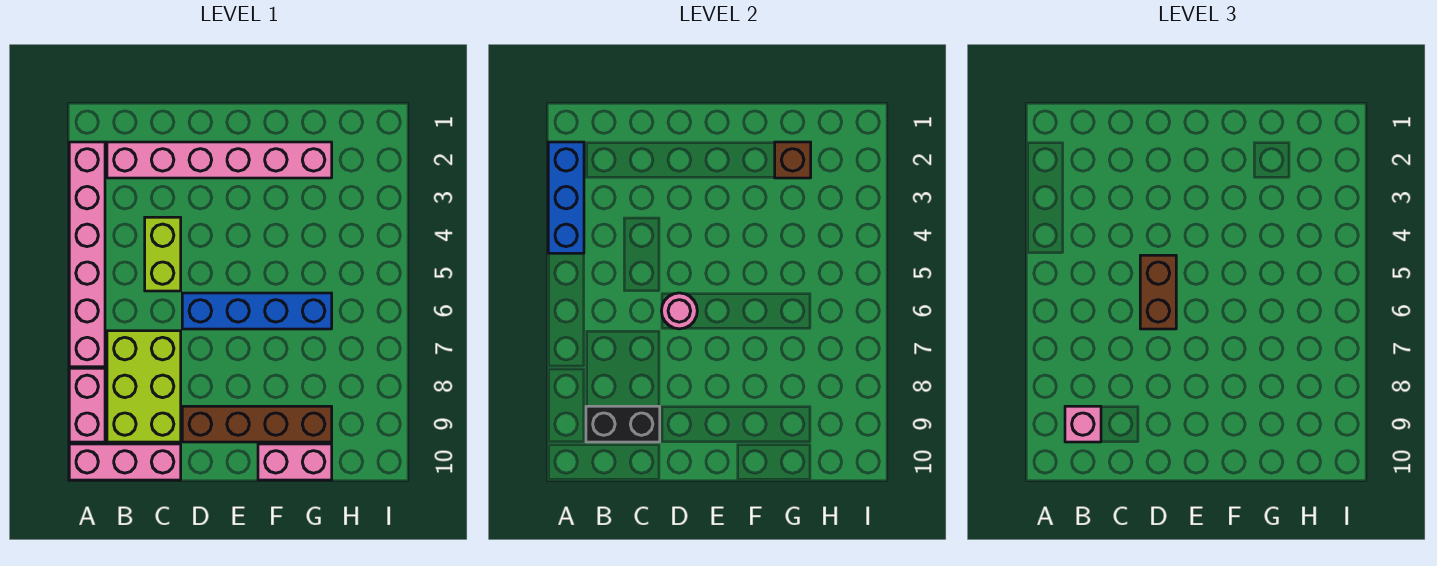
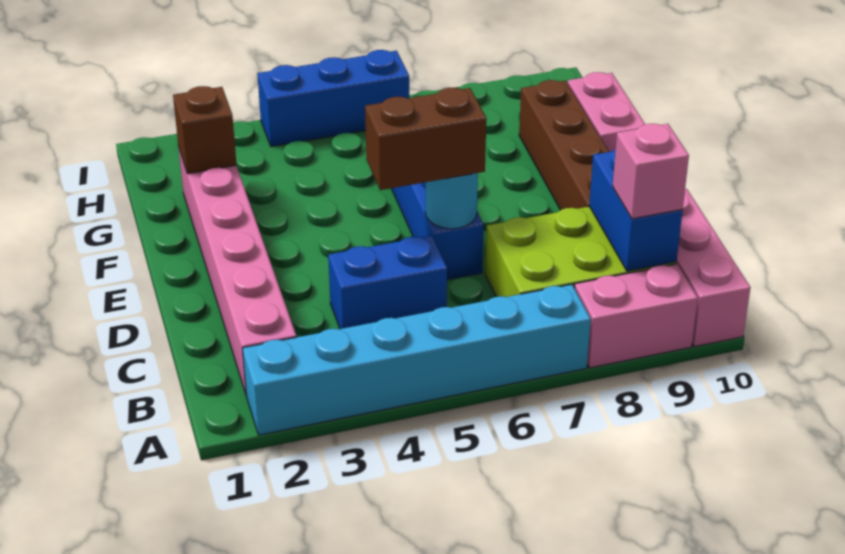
pink 1x6 brick [69,142,105,367] -> cyan 1x6 brick [243,284,591,435]
blue 1x3 brick [548,142,584,253] -> blue 1x3 brick moved to [257,50,409,147]
black 1x2 brick [586,406,660,442] -> blue 1x2 brick [589,149,683,271]
lime 1x2 brick [145,217,181,291] -> blue 1x2 brick [328,235,447,329]
pink 1x1 round brick [661,293,697,329] -> cyan 1x1 round brick [426,173,478,229]

